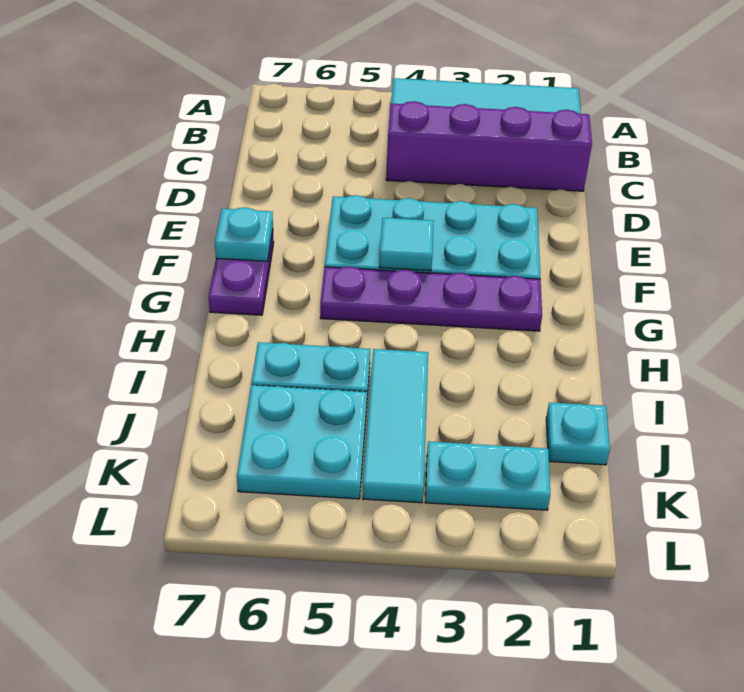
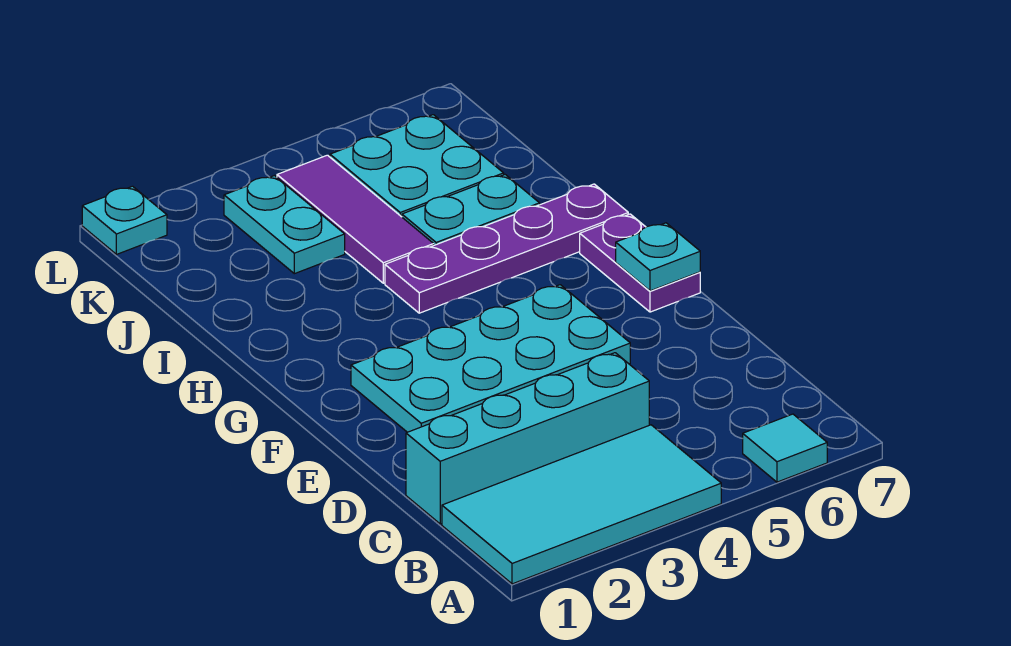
purple 1x4 brick [386,101,592,191] -> cyan 1x4 brick [406,353,649,524]
cyan 1x1 tile [379,218,434,271] -> cyan 1x1 tile moved to [743,414,827,482]
purple 1x4 plate [320,266,542,331] -> purple 1x4 plate moved to [385,184,628,313]
cyan 1x3 tile [363,349,428,503] -> purple 1x3 tile [277,155,434,283]
cyan 1x1 plate [546,403,610,465] -> cyan 1x1 plate moved to [82,186,167,254]
cyan 1x2 plate [425,441,550,510] -> cyan 1x2 plate turned to [224,176,345,274]

